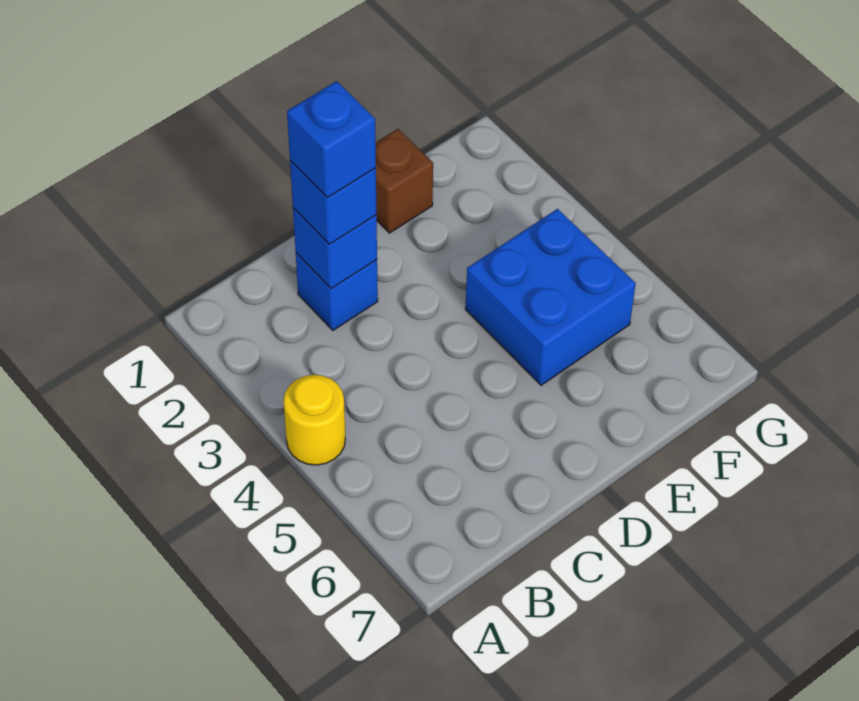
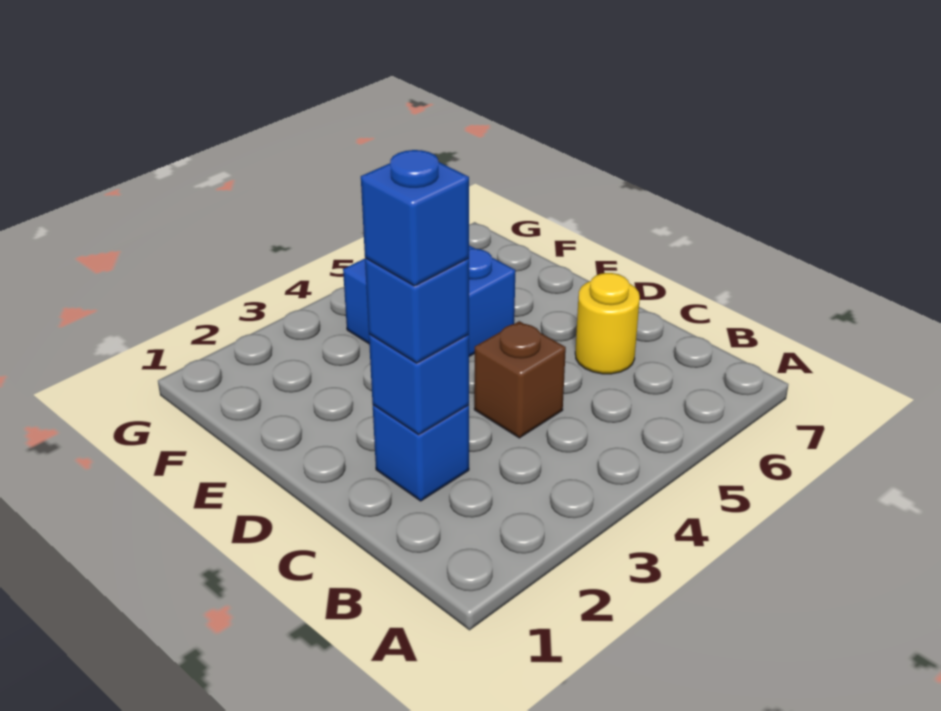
yellow 1x1 round brick [284,375,345,465] -> yellow 1x1 round brick moved to [575,273,640,374]
brown 1x1 brick [376,129,433,233] -> brown 1x1 brick moved to [474,321,566,438]

